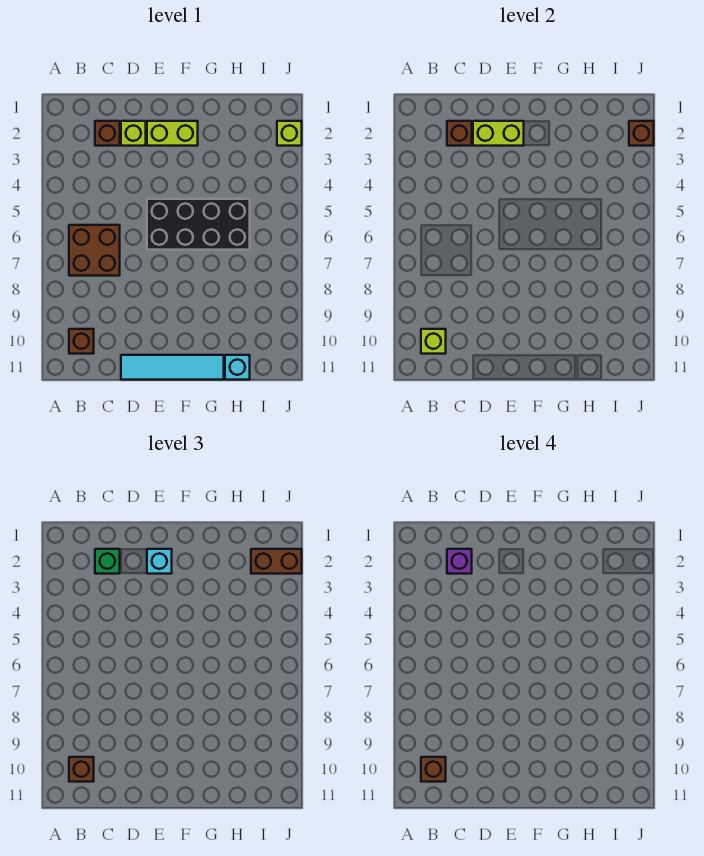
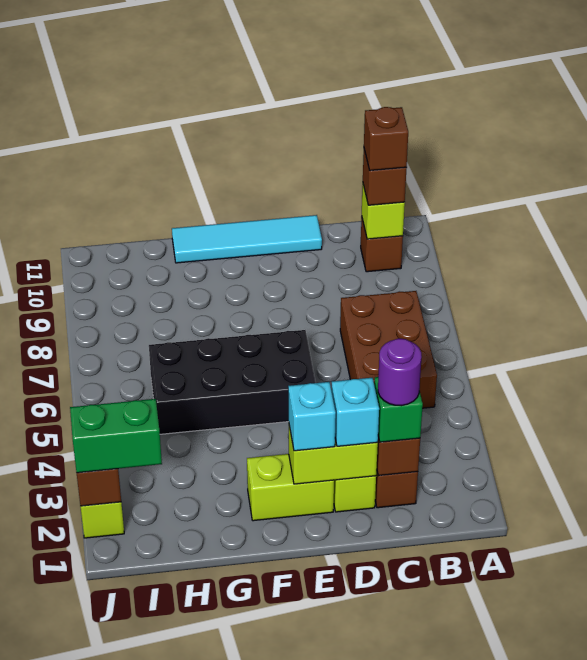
brown 2x2 brick [69,225,120,276] -> brown 2x3 brick [340,291,437,408]
purple 1x1 brick [447,549,472,574] -> purple 1x1 round brick [378,338,422,406]
cyan 1x1 brick [225,355,250,380] -> cyan 1x1 brick moved to [331,378,379,446]
brown 1x2 brick [251,549,302,574] -> green 1x2 brick [70,399,162,473]

